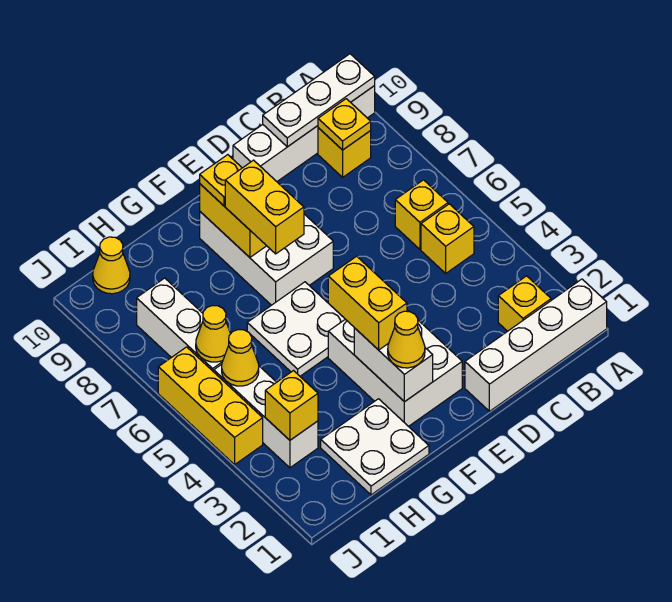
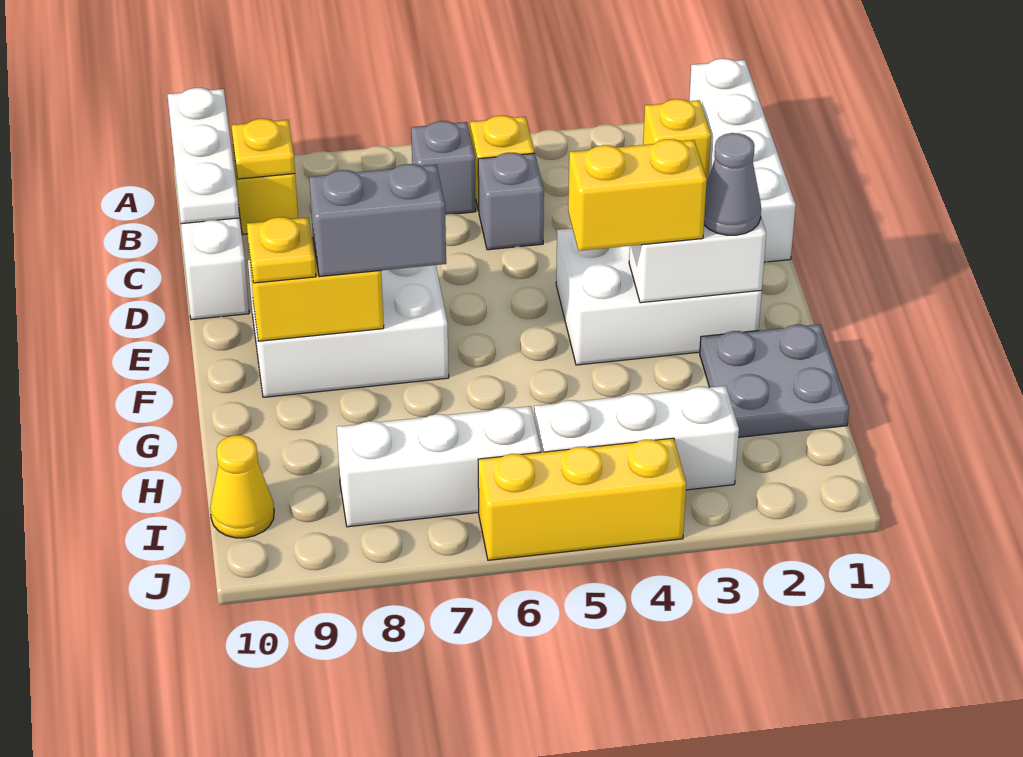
yellow 1x1 brick [395,180,448,249] -> grey 1x1 brick [411,121,476,215]
none -> grey 1x1 brick [478,152,544,250]
yellow 1x1 cone [388,311,425,368] -> grey 1x1 cone [704,133,761,235]
white 2x2 plate [247,282,345,376] -> none
yellow 1x2 brick [225,160,304,254] -> grey 1x2 brick [309,164,446,277]
white 2x2 plate [321,399,429,495] -> grey 2x2 plate [700,324,849,437]
yellow 1x1 brick [265,371,318,440] -> none
yellow 1x1 cone [222,330,259,386] -> none
yellow 1x1 cone [196,306,231,362] -> none

